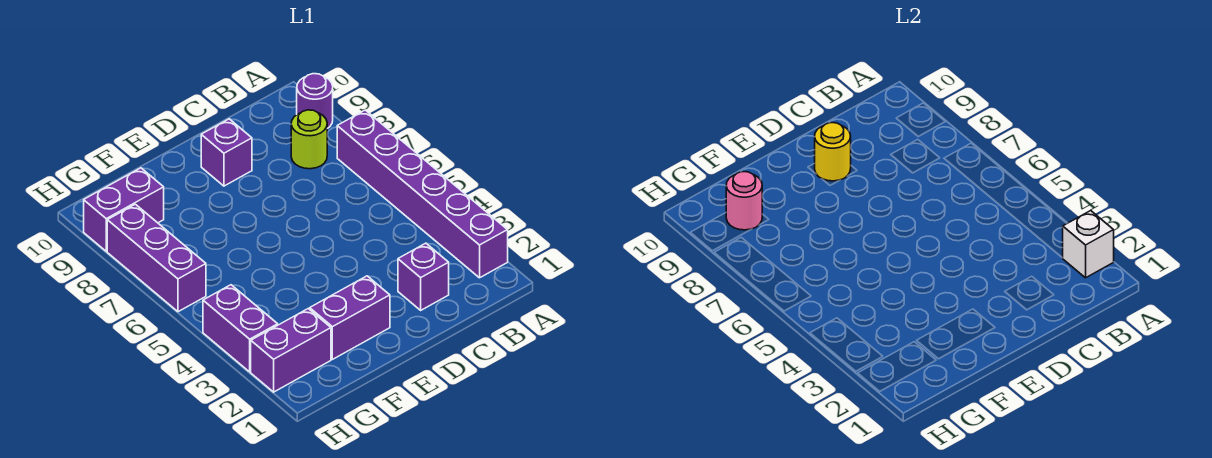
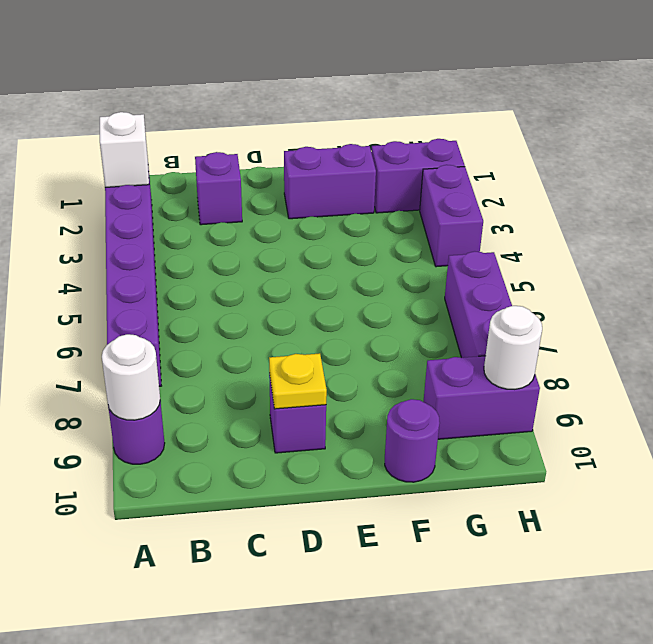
none -> white 1x1 round brick [102,334,160,420]
lime 1x1 round brick [291,110,327,169] -> none
yellow 1x1 round brick [815,123,851,181] -> yellow 1x1 plate [269,353,327,409]
none -> purple 1x1 round brick [385,399,440,482]
pink 1x1 round brick [726,172,762,230] -> none
none -> white 1x1 round brick [484,306,542,389]

